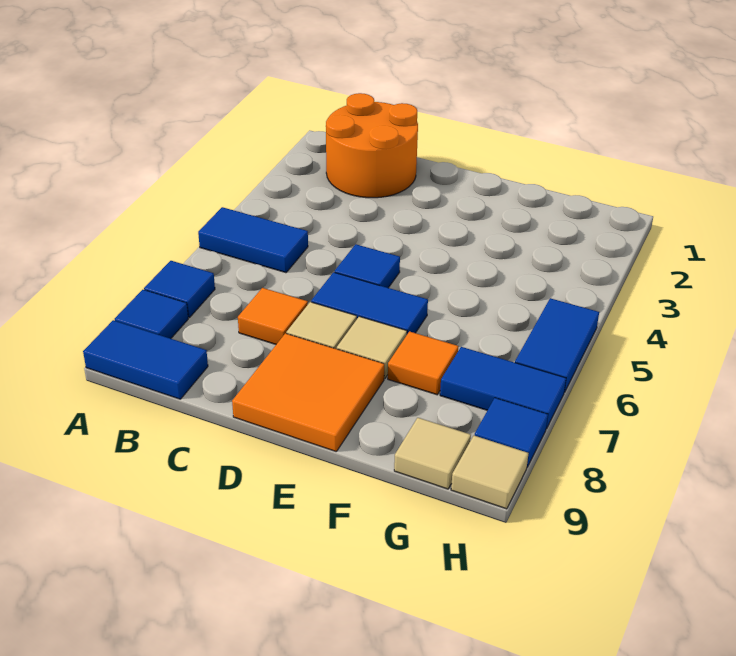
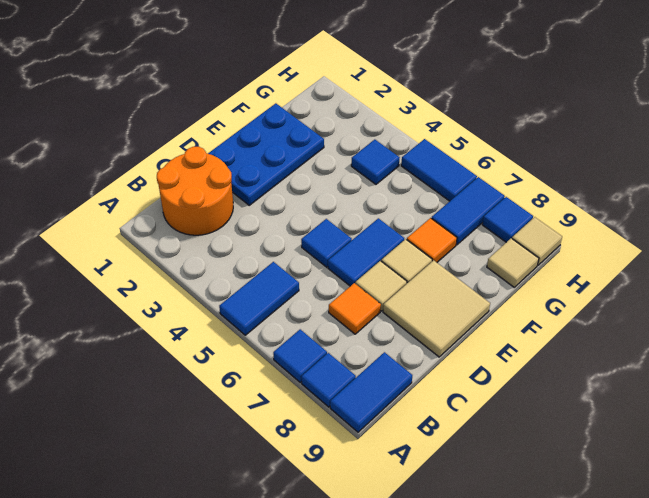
none -> blue 2x3 plate [208,103,324,205]
orange 2x2 tile [232,333,384,451] -> tan 2x2 tile [383,260,490,357]
none -> blue 1x1 tile [351,140,400,184]

